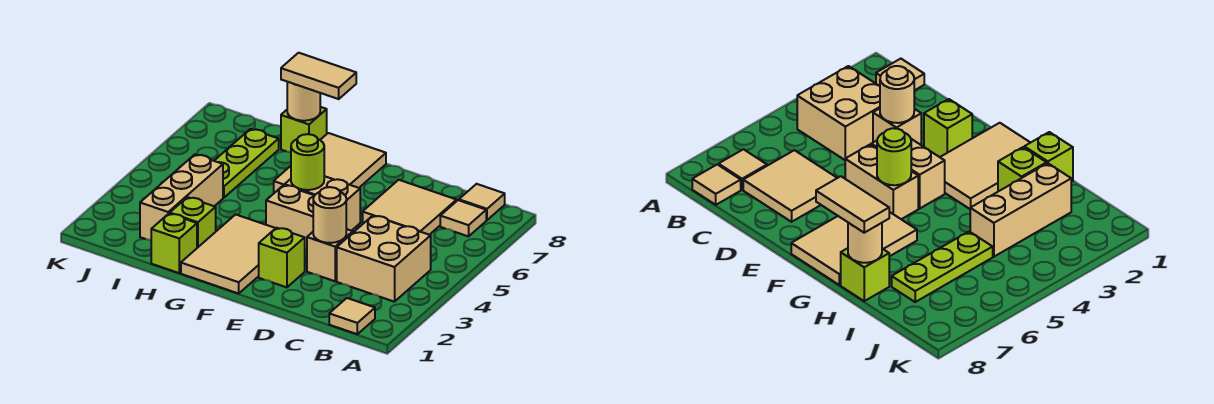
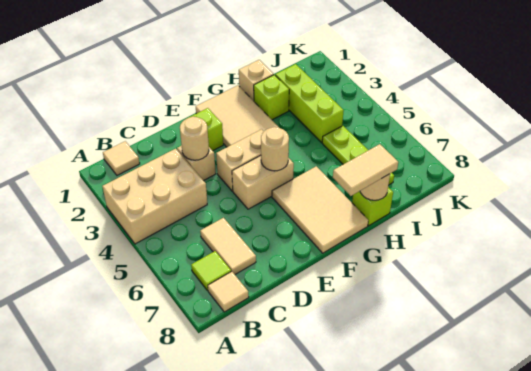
tan 2x2 brick [337,216,431,302] -> tan 2x3 brick [102,148,207,244]
tan 1x1 tile [440,200,486,236] -> lime 1x1 tile [191,251,231,291]
tan 2x2 tile [363,180,457,235] -> tan 1x2 tile [200,218,256,274]
lime 1x1 round brick [291,134,324,190] -> tan 1x1 round brick [261,127,289,171]
lime 1x1 brick [151,214,197,273] -> tan 1x1 brick [239,60,274,101]
tan 1x3 brick [140,155,223,240] -> lime 1x3 brick [275,64,344,143]

